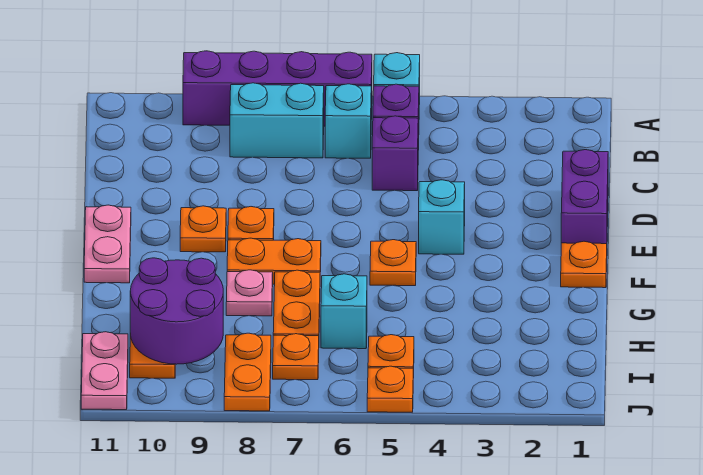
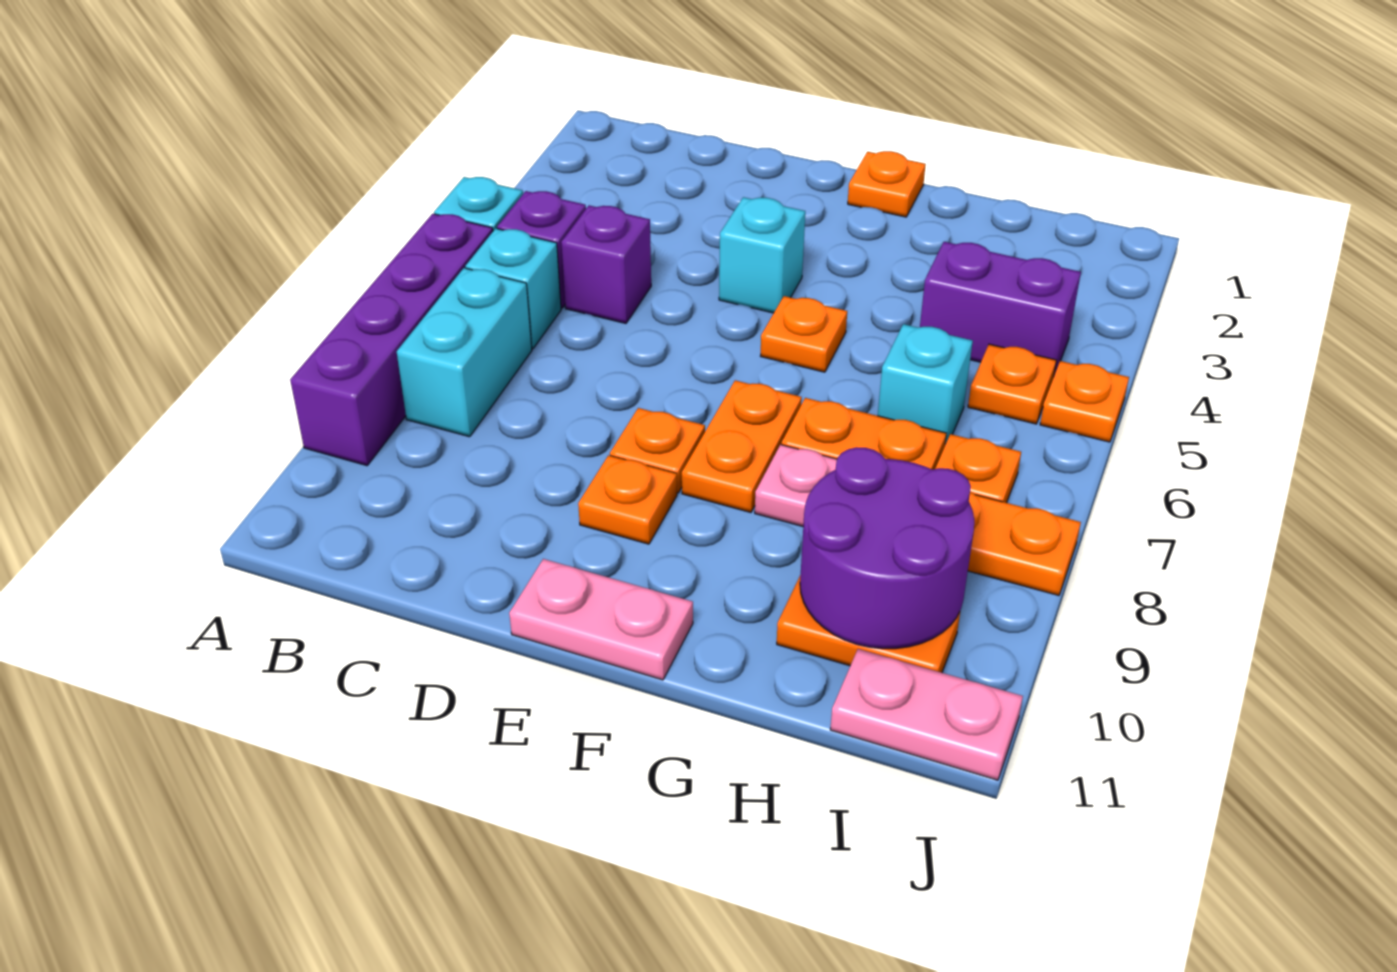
purple 1x2 brick [561,150,608,244] -> purple 1x2 brick moved to [920,242,1081,375]

